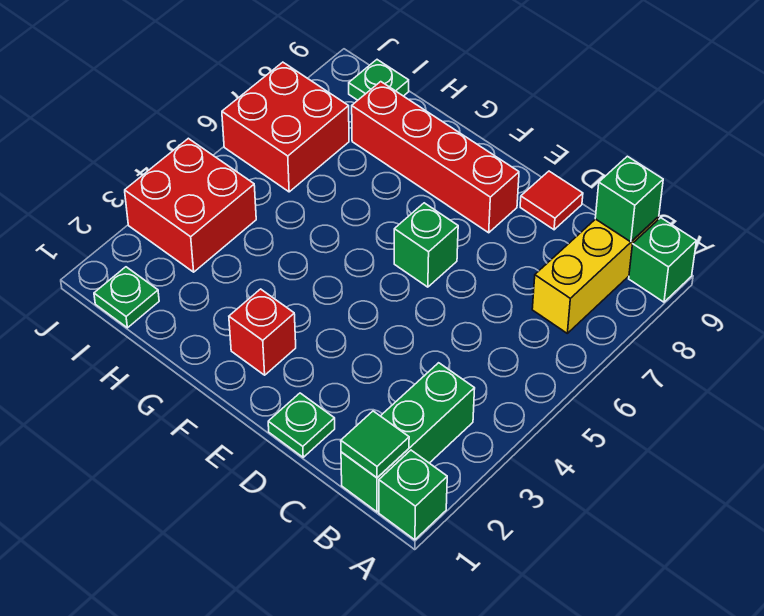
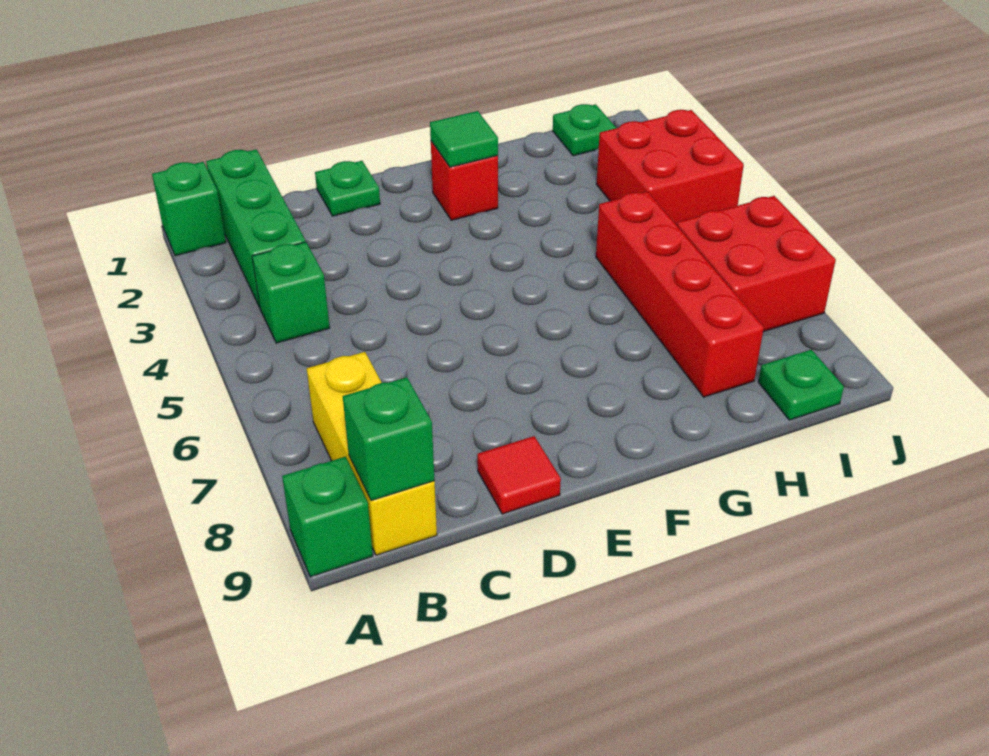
green 1x1 tile [341,411,409,478] -> green 1x1 tile moved to [430,111,498,167]
green 1x1 brick [394,203,458,287] -> green 1x1 brick moved to [252,242,330,343]
red 1x4 brick [352,82,519,233] -> red 1x4 brick turned to [596,192,764,397]

